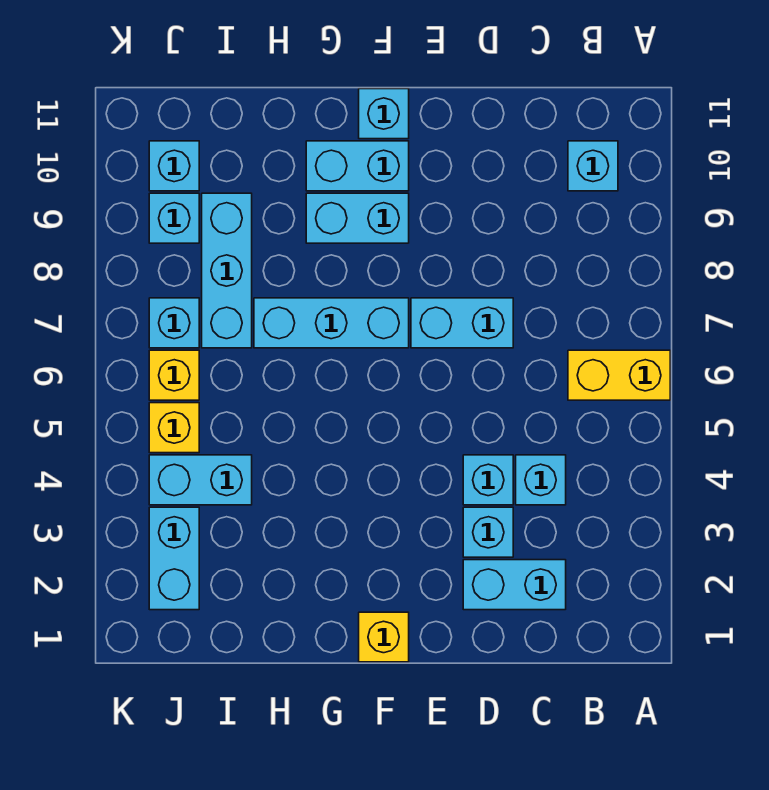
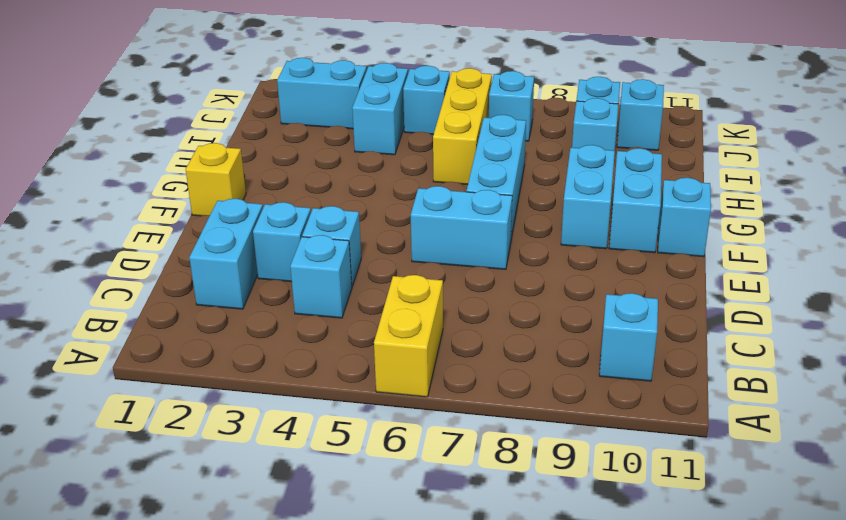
cyan 1x2 brick [411,298,513,348] -> cyan 1x2 brick turned to [411,186,512,270]
cyan 1x3 brick [202,193,252,348] -> cyan 1x1 brick [572,98,619,151]
yellow 1x1 brick [149,403,199,453] -> cyan 1x1 brick [403,66,450,135]
yellow 1x1 brick [149,350,199,400] -> yellow 1x3 brick [433,68,492,184]

